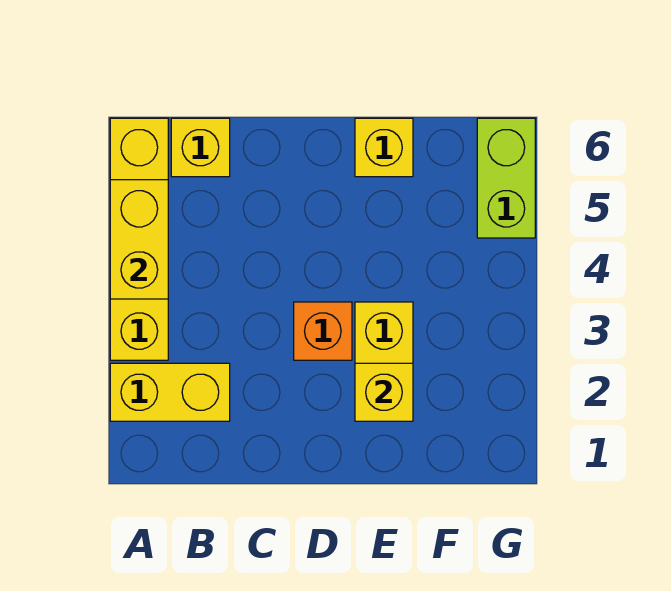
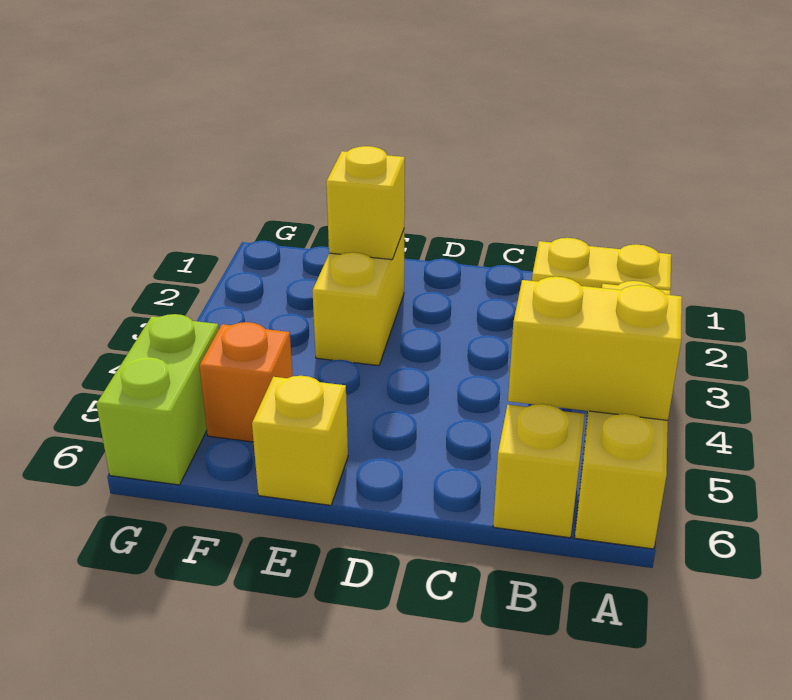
yellow 1x2 brick [110,180,168,299] -> yellow 1x2 brick turned to [508,277,682,420]
orange 1x1 brick [294,302,352,360] -> orange 1x1 brick moved to [199,322,293,442]

